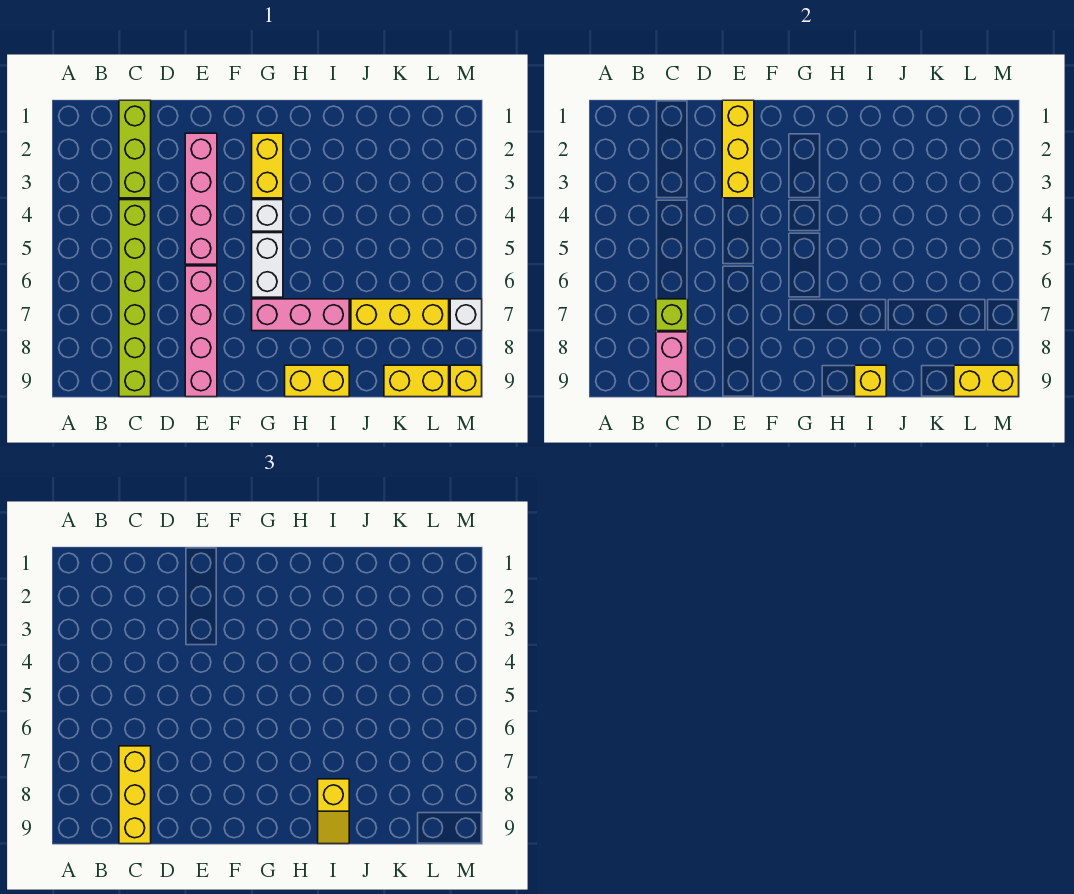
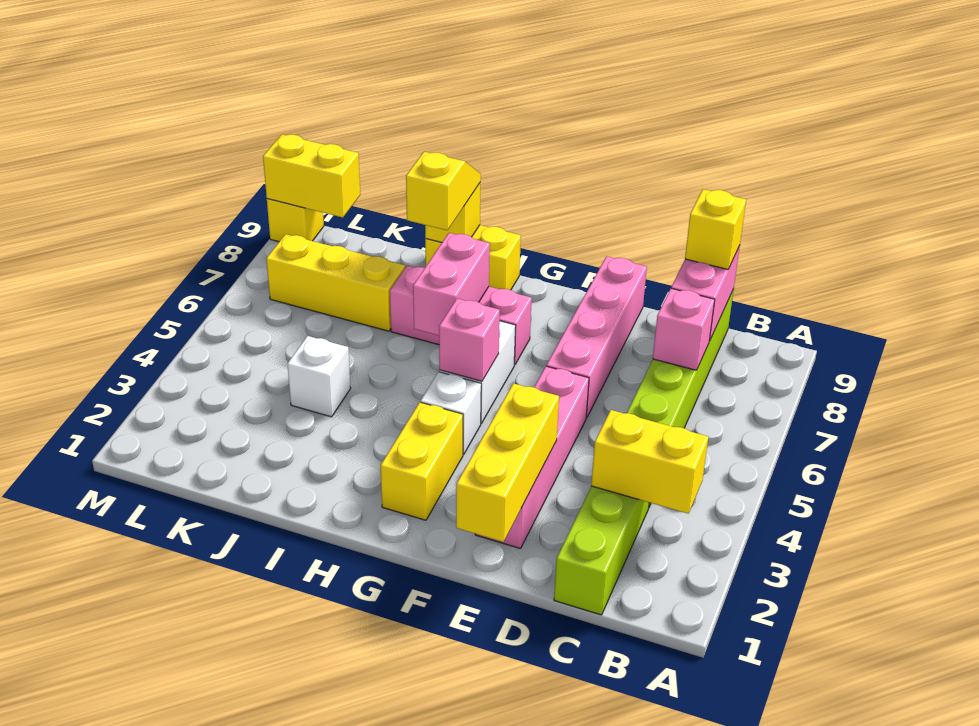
lime 1x1 brick [656,299,688,331] -> pink 1x1 brick [653,288,715,370]
yellow 1x3 brick [119,746,151,844] -> yellow 1x1 brick [685,189,746,269]
none -> pink 1x1 brick [439,299,500,381]
none -> pink 1x2 brick [413,233,490,335]
yellow 1x2 brick [384,365,449,397] -> yellow 1x2 brick moved to [591,410,708,514]
white 1x1 brick [450,299,482,331] -> white 1x1 brick moved to [288,336,351,417]

